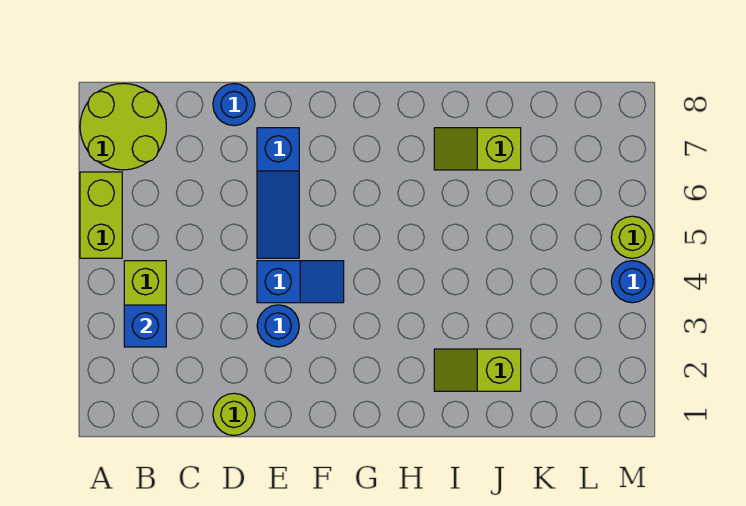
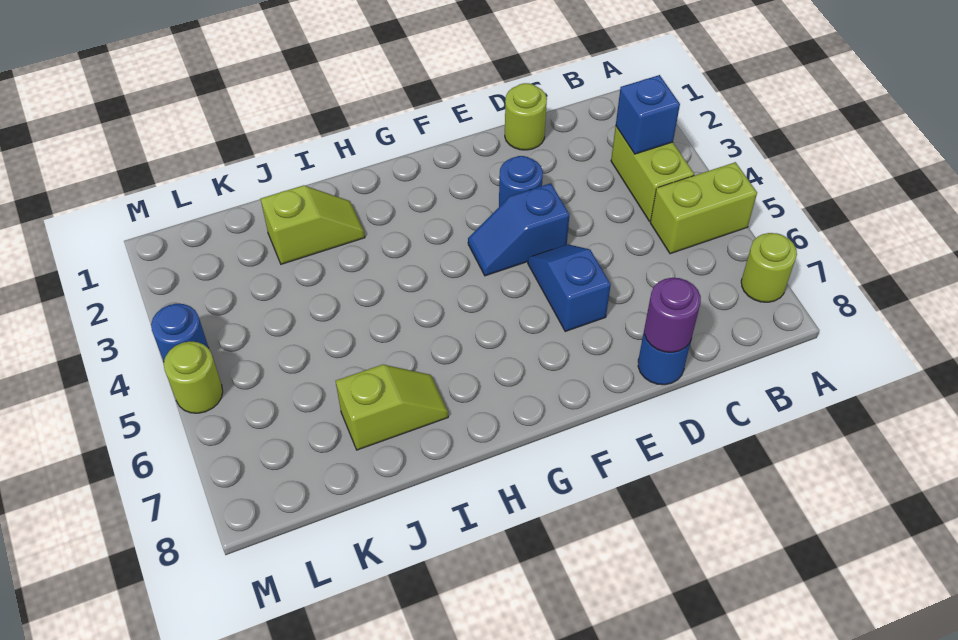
lime 1x2 brick [80,172,122,258] -> lime 1x2 brick turned to [650,162,757,254]
lime 2x2 round brick [80,83,166,170] -> lime 1x1 round brick [741,233,797,302]
none -> purple 1x1 round brick [644,278,701,352]
blue 1x3 slope [257,128,299,258] -> blue 1x2 slope [528,244,611,331]

